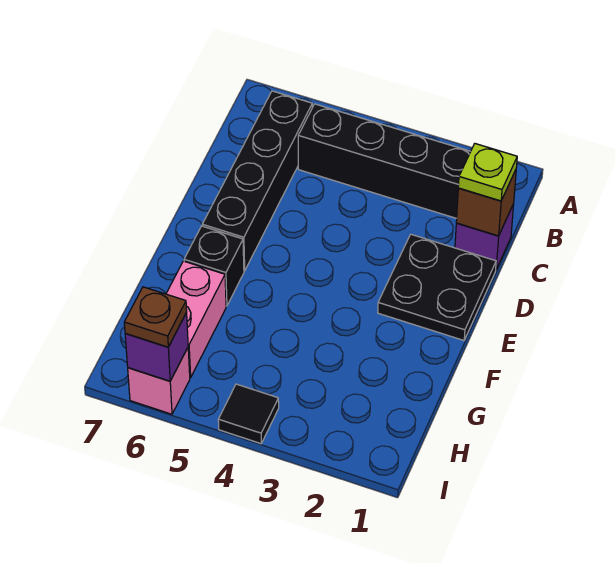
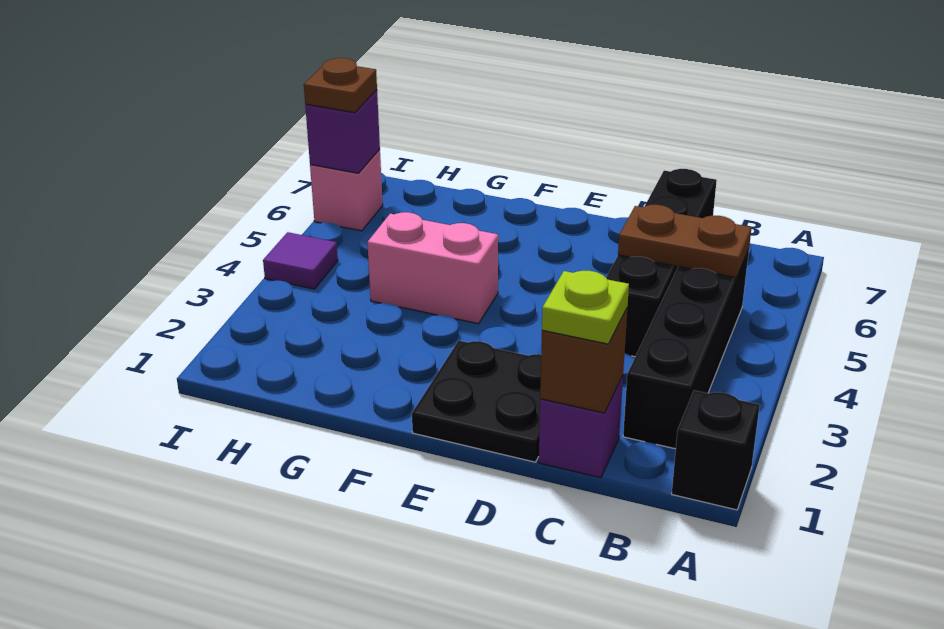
none -> brown 1x2 plate [618,205,752,278]
black 1x4 brick [202,91,312,271] -> black 1x4 brick turned to [606,169,717,357]
black 1x1 brick [184,226,244,306] -> black 1x1 brick moved to [672,390,760,510]
pink 1x2 brick [166,261,226,378] -> pink 1x2 brick moved to [367,212,498,324]
black 1x1 tile [218,384,279,444] -> purple 1x1 tile [263,232,338,289]

